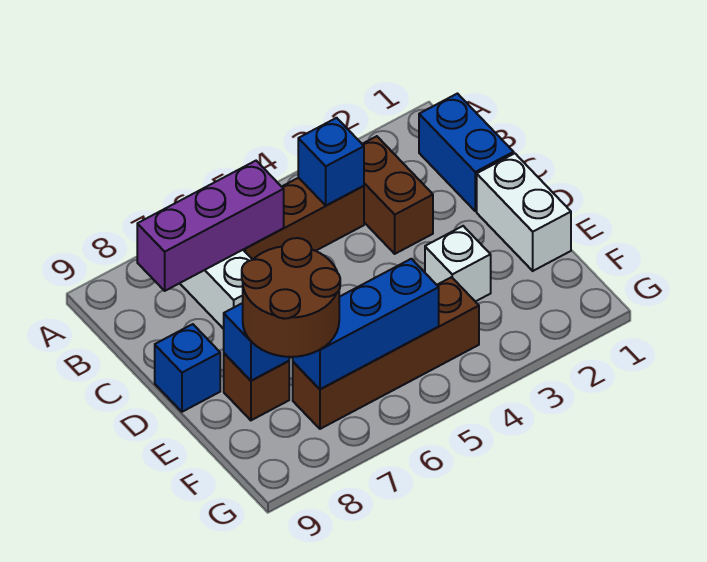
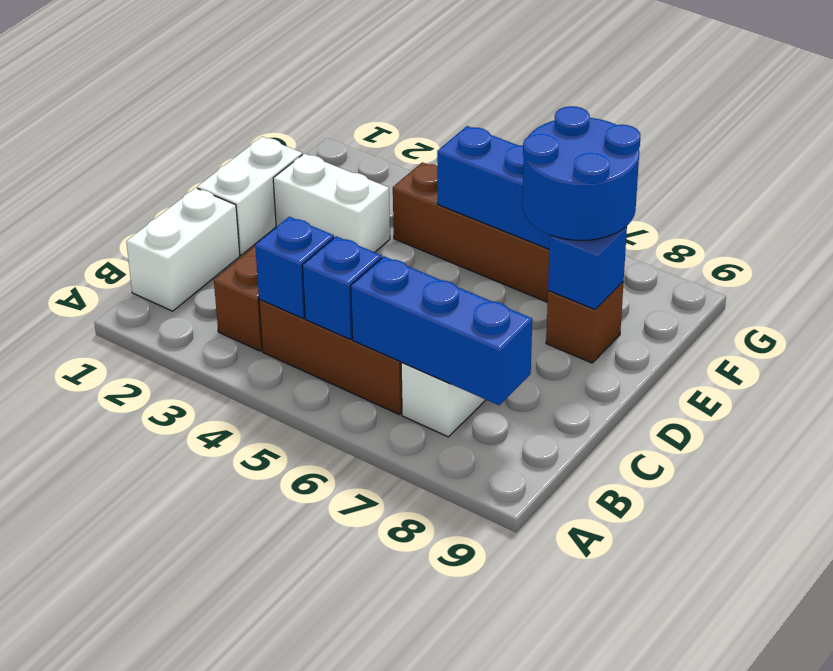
blue 1x2 brick [419,94,514,211] -> white 1x2 brick [126,188,240,311]
purple 1x3 brick [137,161,284,291] -> blue 1x3 brick [351,256,532,405]
blue 1x1 brick [155,324,220,412] -> blue 1x1 brick moved to [302,236,382,339]
white 1x1 brick [425,226,491,302] -> white 1x2 brick [273,154,390,252]
brown 2x2 round brick [242,238,340,357] -> blue 2x2 round brick [522,106,640,240]

